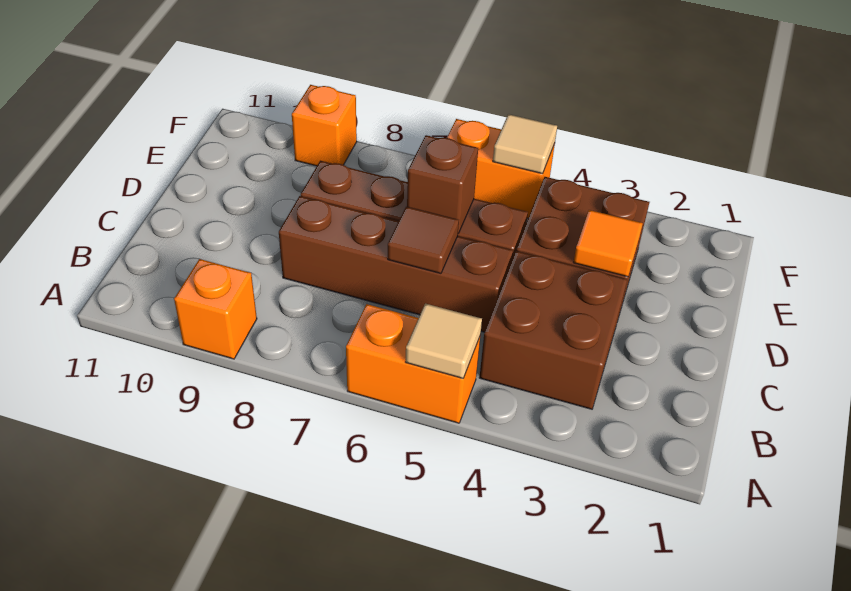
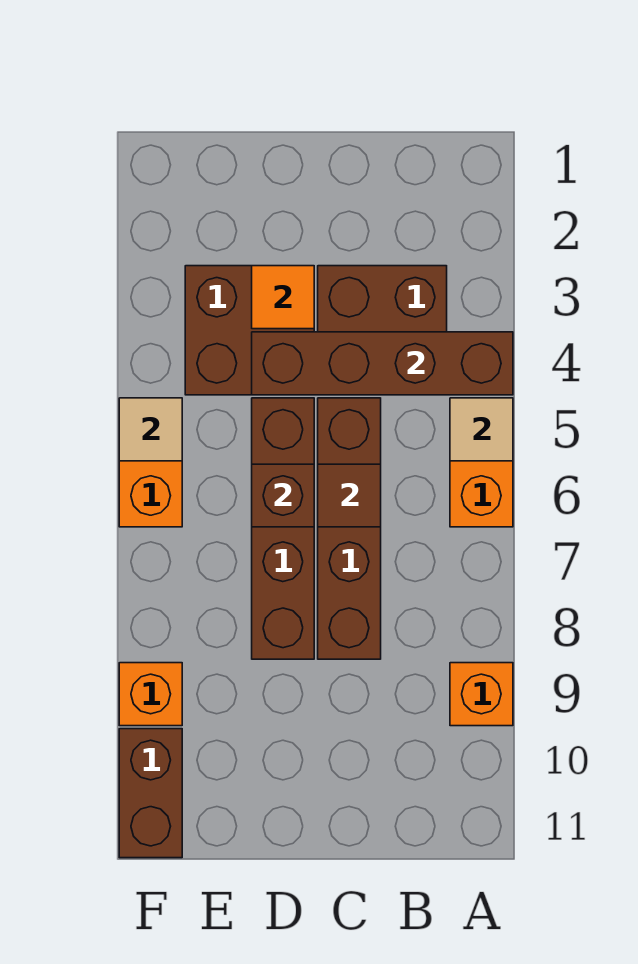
none -> brown 1x4 brick [252,332,513,395]
none -> brown 1x2 brick [119,729,182,858]

